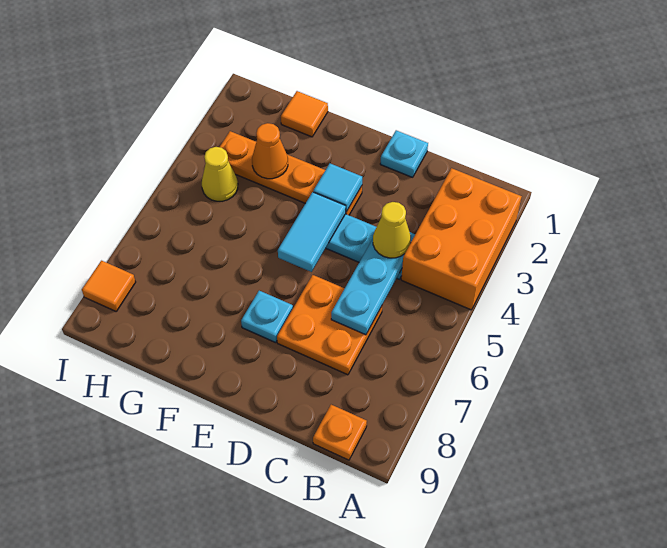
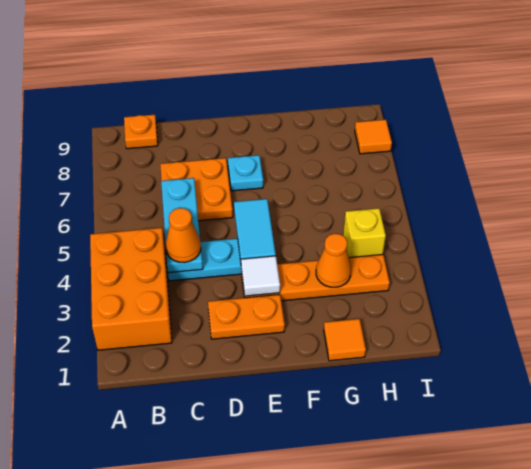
yellow 1x1 cone [373,202,411,258] -> orange 1x1 cone [166,208,201,263]
cyan 1x1 plate [380,130,428,177] -> none
none -> orange 1x2 plate [208,295,285,339]
cyan 1x1 tile [313,164,362,212] -> white 1x1 tile [241,256,280,296]
yellow 1x1 cone [202,147,238,201] -> yellow 1x1 brick [343,208,386,258]

